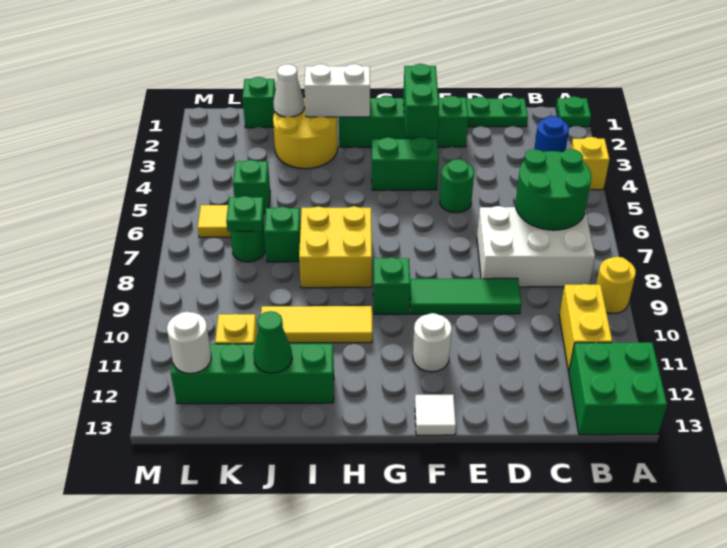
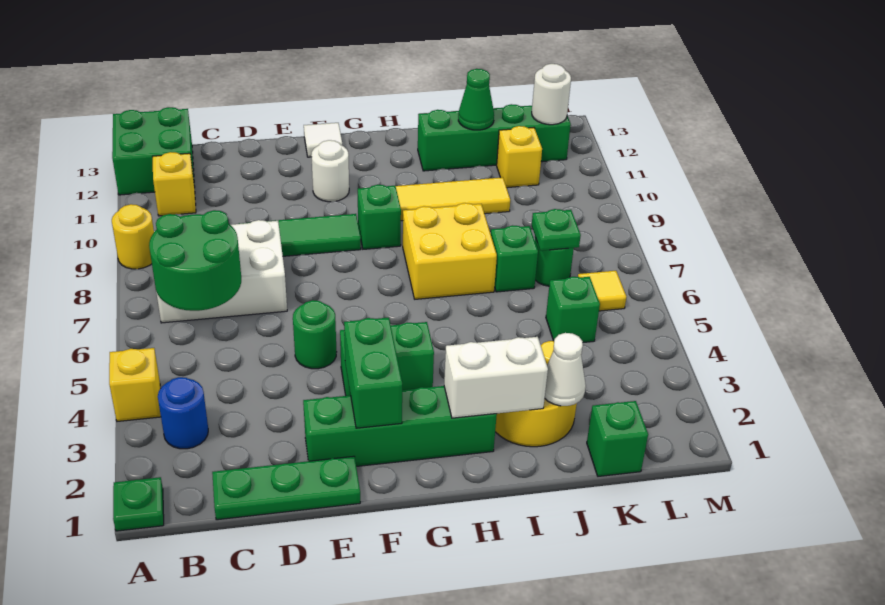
yellow 1x2 brick [559,284,612,371] -> yellow 1x1 brick [153,152,196,216]

